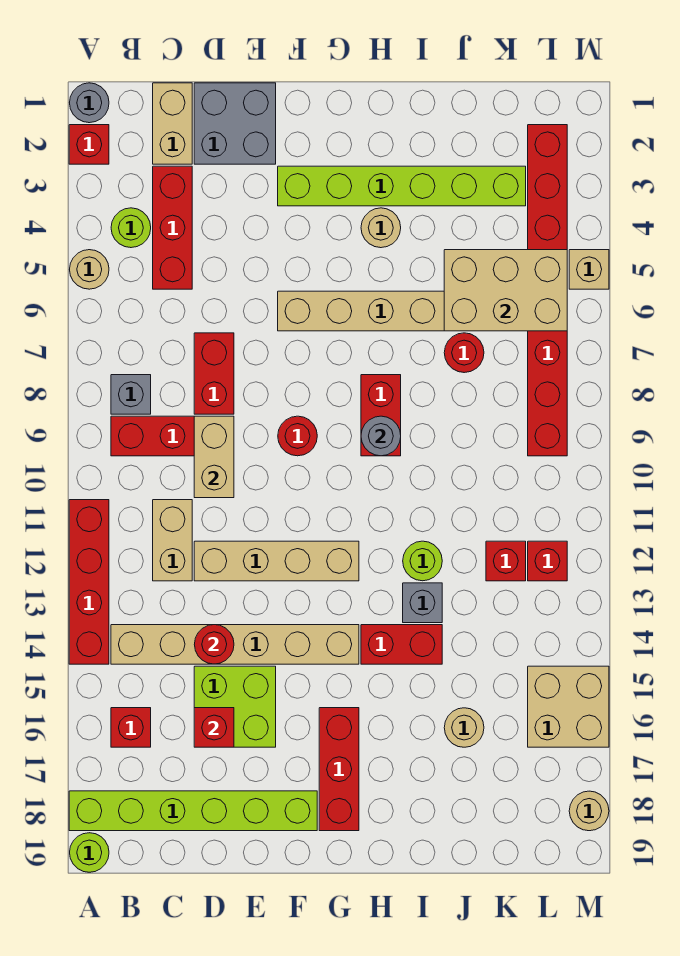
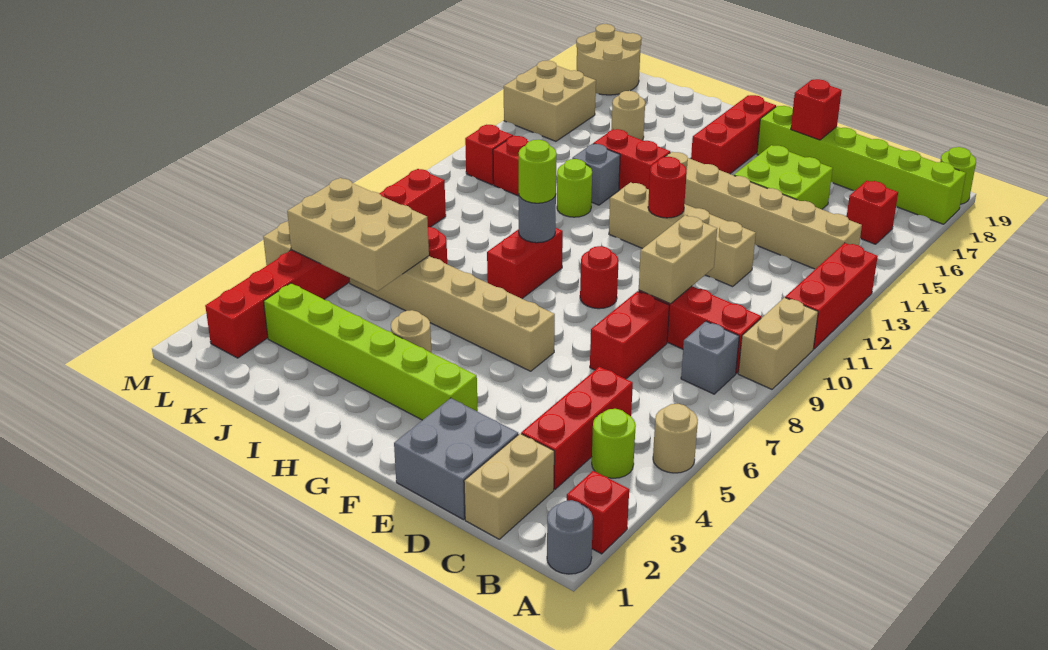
red 1x4 brick [69,500,109,664] -> red 1x3 brick [785,243,878,349]
tan 1x2 brick [153,500,192,581] -> tan 1x2 brick moved to [738,298,818,389]
red 1x1 round brick [194,625,234,664] -> red 1x1 round brick moved to [648,157,687,218]
red 1x1 brick [194,708,234,747] -> red 1x1 brick moved to [791,79,842,140]
none -> lime 1x1 round brick [519,140,557,203]
tan 1x1 round brick [569,791,609,831] -> tan 2x2 round brick [576,24,641,95]

